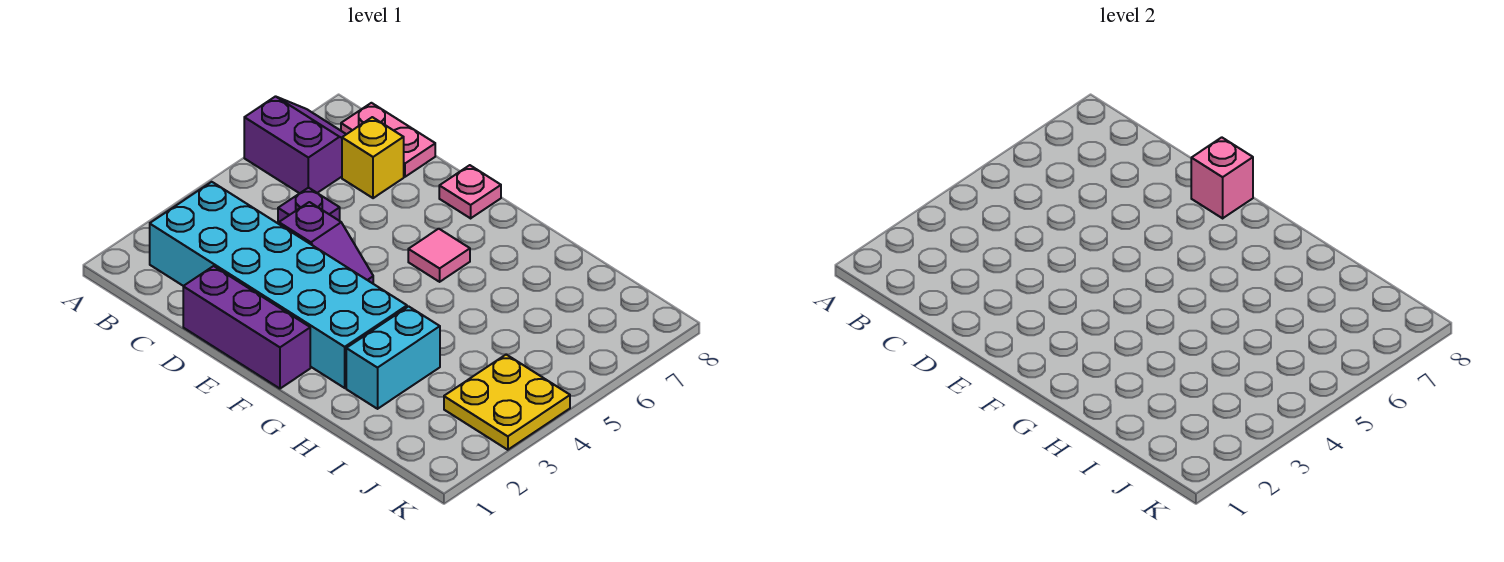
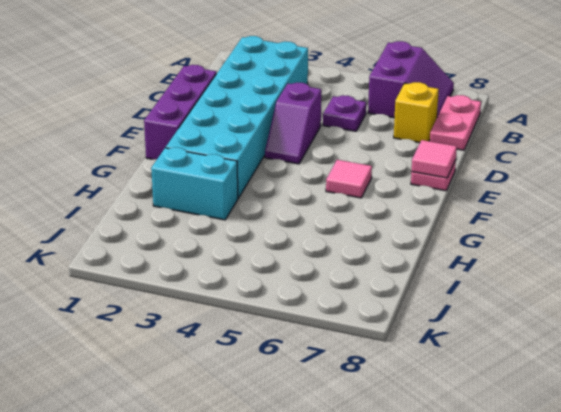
pink 1x1 brick [1191,137,1253,218] -> pink 1x1 tile [412,140,457,178]
yellow 2x2 plate [444,354,570,450] -> none

